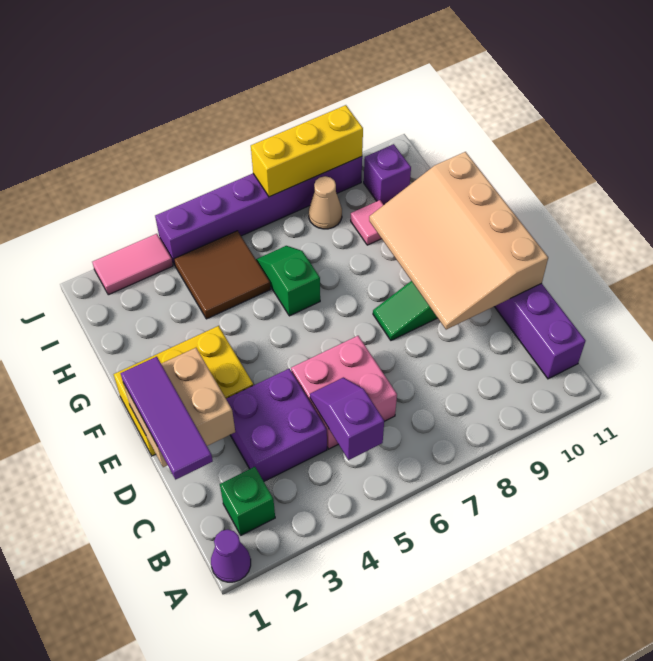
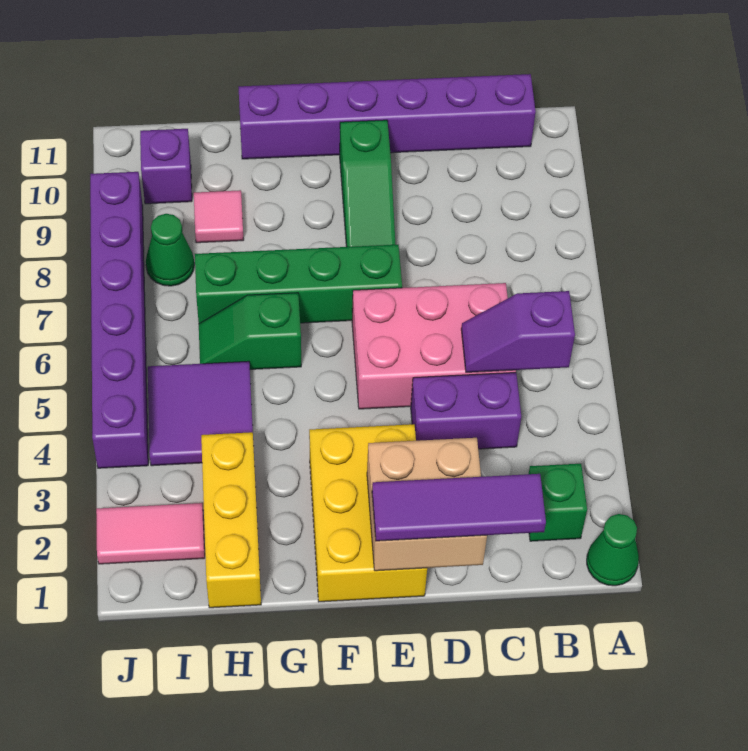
purple 1x1 cone [211,530,251,582] -> green 1x1 cone [587,514,639,586]
purple 2x2 brick [226,369,327,481] -> purple 1x2 brick [411,373,521,449]
pink 2x2 brick [291,336,397,449] -> pink 2x3 brick [352,283,516,409]
tan 3x4 slope [369,152,548,330] -> none
none -> green 1x4 brick [195,245,402,324]
brown 2x2 tile [174,231,271,319] -> purple 2x2 tile [148,361,253,466]
tan 1x1 cone [309,176,342,229] -> green 1x1 cone [146,214,194,286]
pink 1x2 tile [92,234,173,295] -> pink 1x2 tile turned to [96,503,205,564]
yellow 1x3 brick [251,105,363,197] -> yellow 1x3 brick moved to [201,432,261,608]

